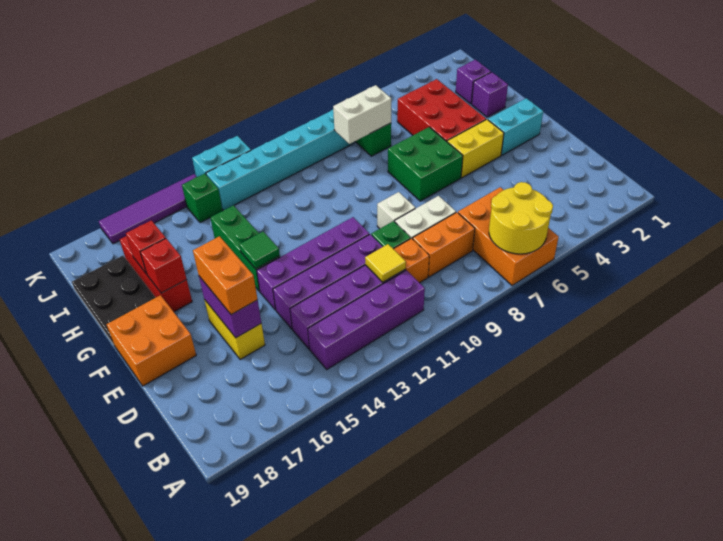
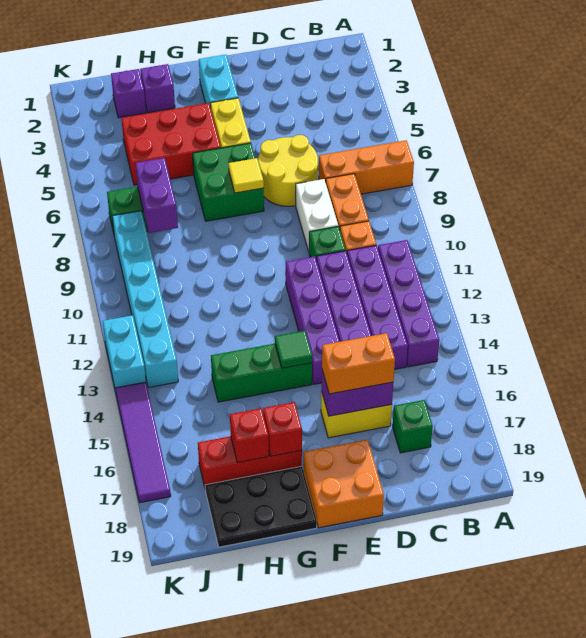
orange 2x3 brick [458,187,559,285] -> orange 1x3 brick [319,140,414,194]
yellow 2x2 round brick [489,182,553,254] -> yellow 2x2 round brick moved to [258,135,318,206]
yellow 1x1 tile [365,244,406,282] -> yellow 1x1 tile moved to [228,158,264,193]
white 1x1 brick [377,192,415,229] -> none
white 1x2 brick [333,85,391,144] -> purple 1x2 brick [135,158,178,233]
green 1x1 brick [182,174,223,223] -> green 1x1 brick moved to [393,400,433,453]

